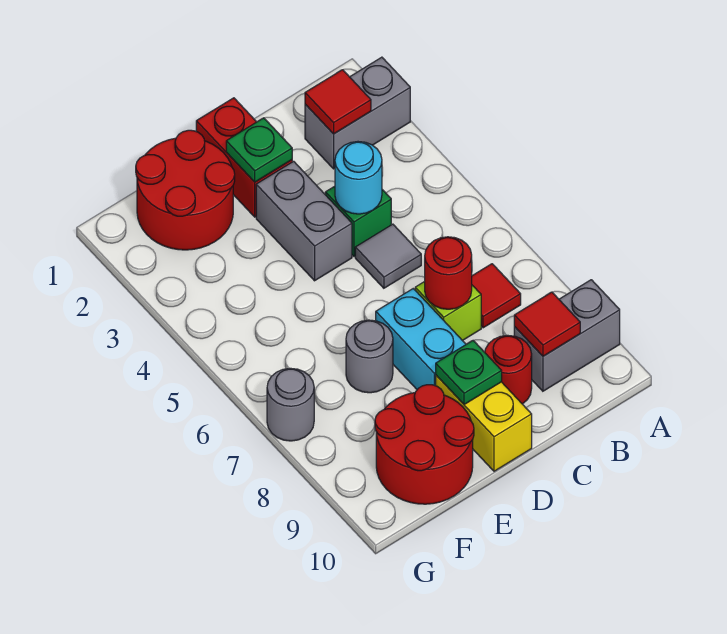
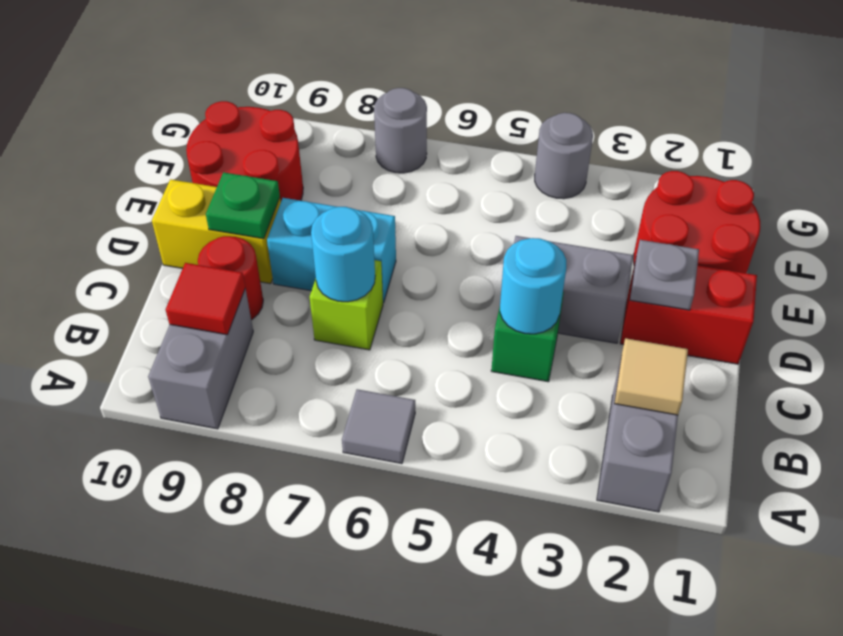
red 1x1 tile [305,70,371,134] -> tan 1x1 tile [614,338,688,415]
red 1x1 tile [472,264,521,328] -> none
grey 1x1 tile [355,224,421,288] -> grey 1x1 tile moved to [342,389,415,464]
red 1x1 round brick [425,237,472,309] -> cyan 1x1 round brick [311,207,375,302]
green 1x1 plate [226,118,292,182] -> grey 1x1 plate [630,240,699,310]
grey 1x1 round brick [346,320,393,393] -> grey 1x1 round brick moved to [535,113,593,199]

